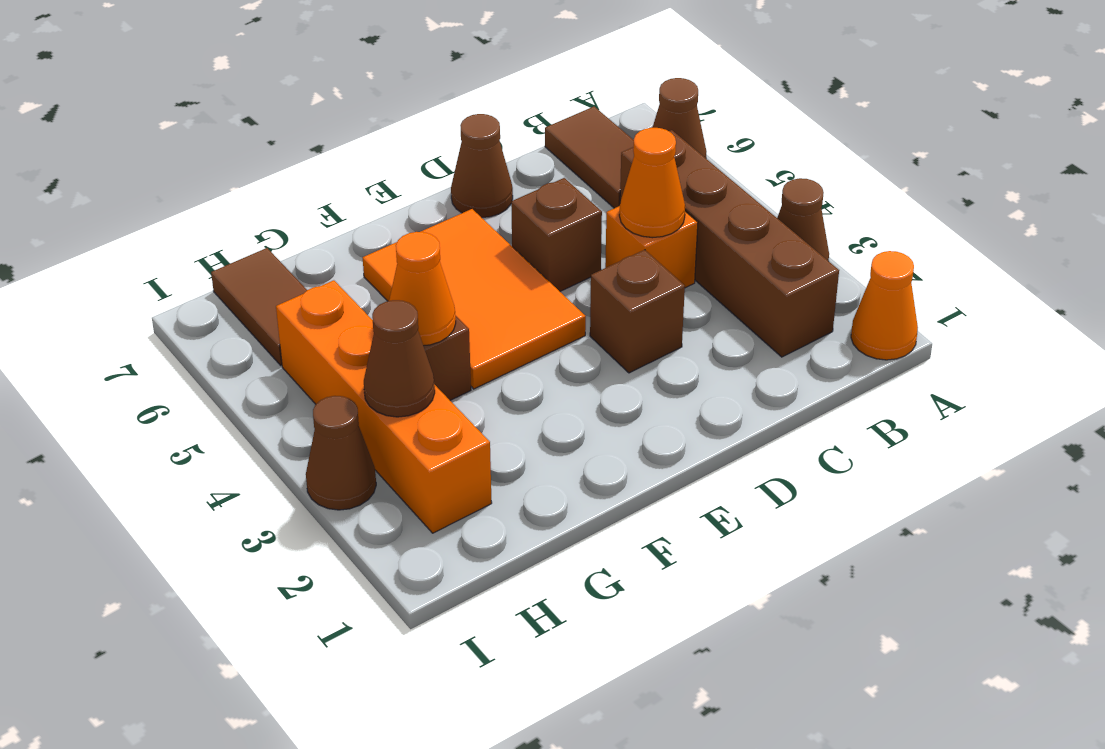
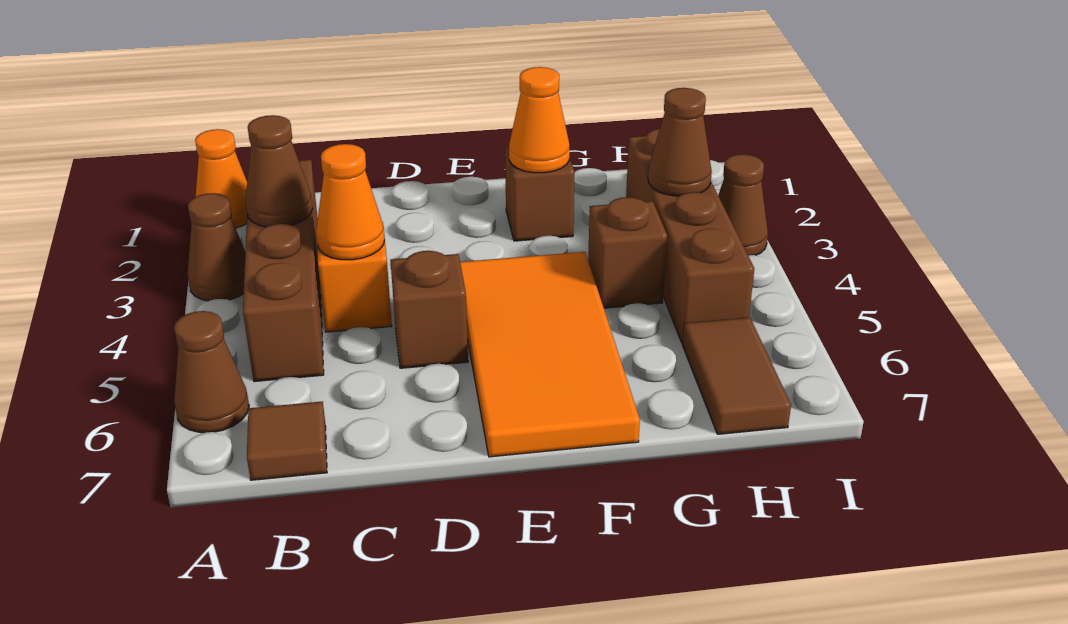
brown 1x2 tile [545,107,634,208] -> brown 1x1 tile [247,401,327,480]
brown 1x1 brick [590,250,685,373] -> brown 1x1 brick moved to [505,146,575,241]
brown 1x1 cone [451,114,513,218] -> brown 1x1 cone moved to [245,115,313,227]
orange 2x3 tile [363,209,586,389] -> orange 2x4 tile [460,252,640,457]
orange 1x1 cone [389,232,456,346] -> orange 1x1 cone moved to [509,67,570,173]
orange 1x4 brick [276,280,492,533] -> brown 1x4 brick [626,129,754,343]

